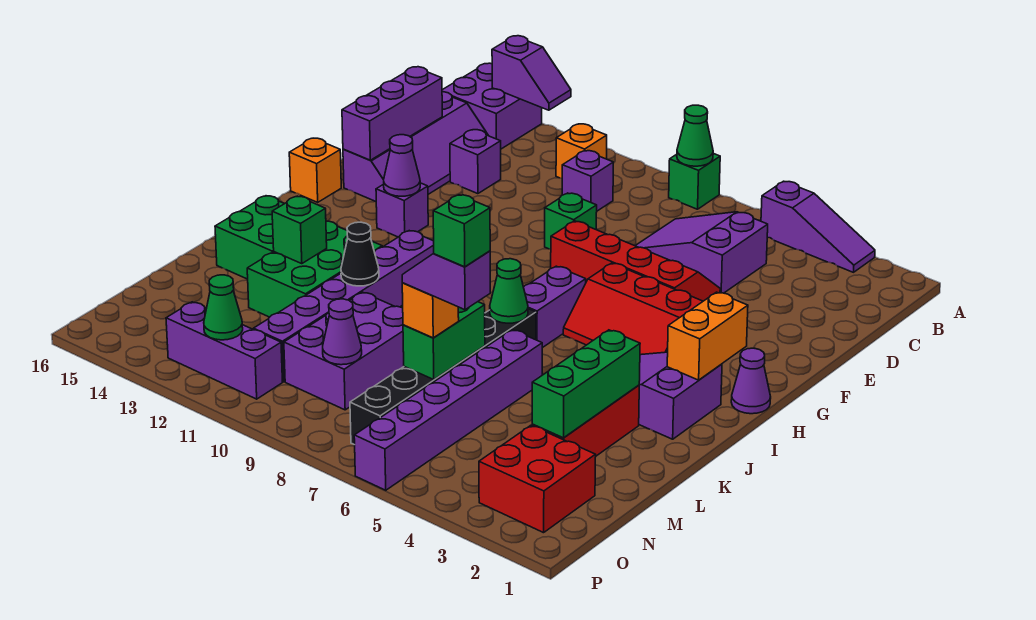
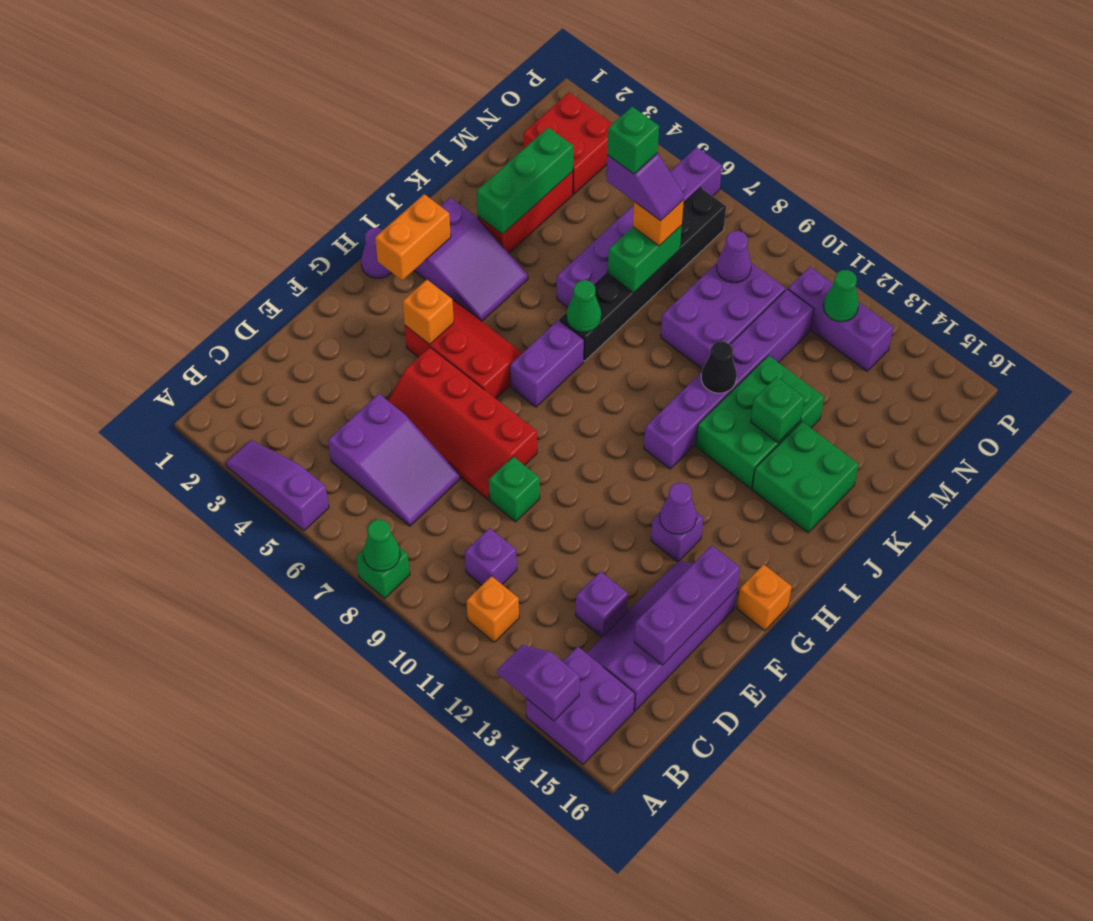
none -> orange 1x1 brick [403,280,454,344]

